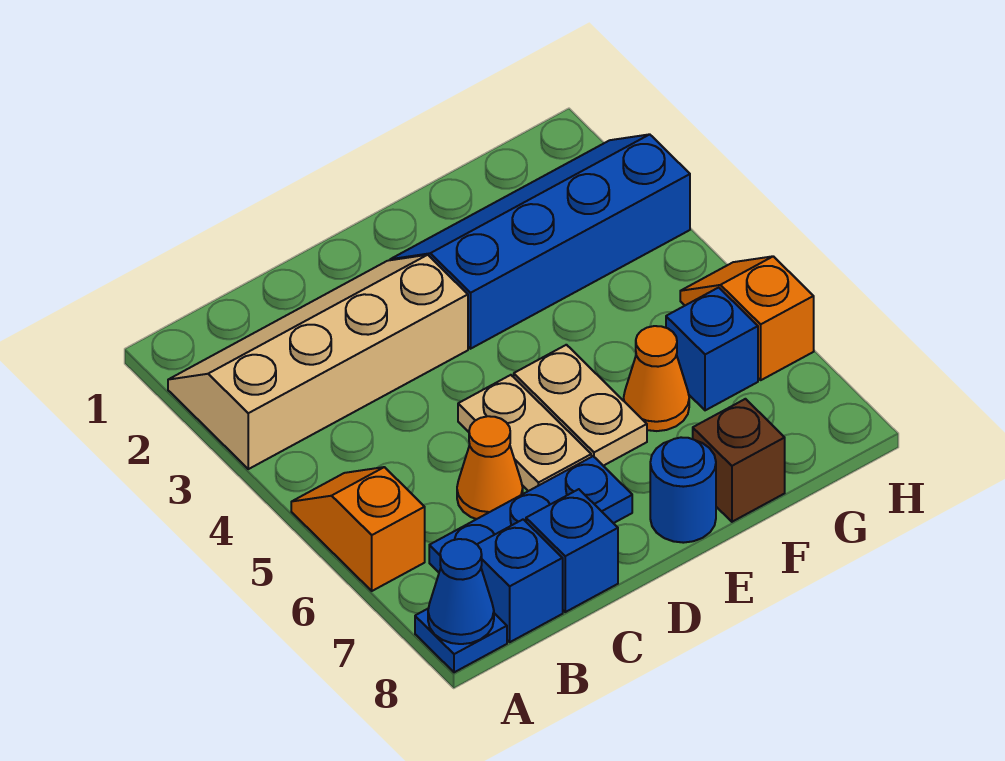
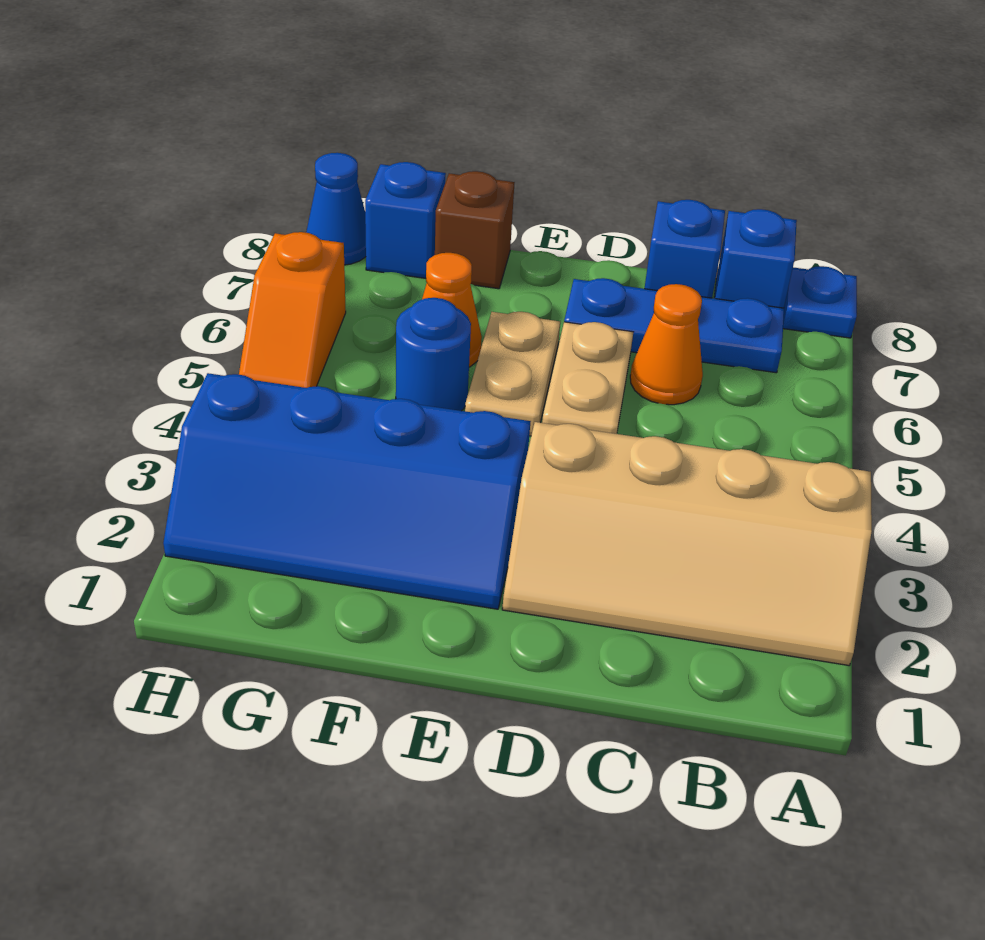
orange 1x2 slope [291,467,425,591] -> none
blue 1x1 cone [428,539,494,644] -> blue 1x1 cone moved to [306,153,366,265]
blue 1x1 round brick [650,437,716,543] -> blue 1x1 round brick moved to [396,298,471,411]
blue 1x1 brick [666,288,758,410] -> blue 1x1 brick moved to [365,162,446,278]

